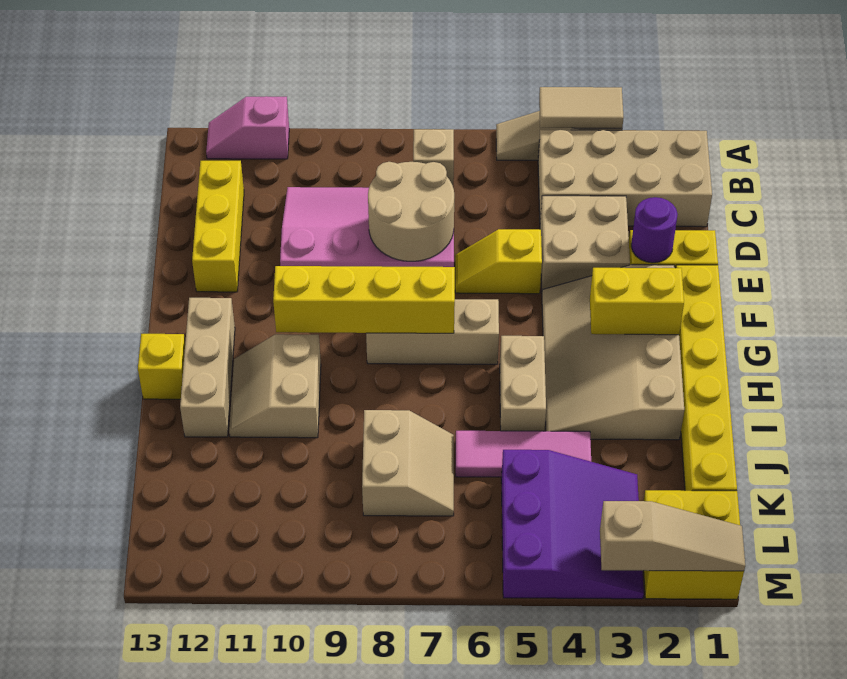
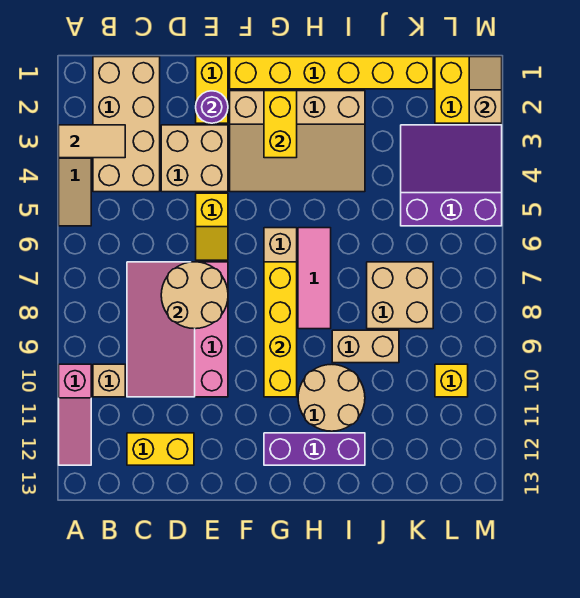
tan 1x2 tile [539,87,624,128] -> tan 1x2 tile turned to [59,125,125,158]
pink 1x2 slope [206,96,289,159] -> pink 1x3 slope [59,364,91,465]
tan 1x1 brick [413,129,454,185] -> tan 1x1 brick moved to [93,364,125,397]
yellow 1x3 brick [192,161,244,292] -> yellow 1x2 brick [127,433,194,465]
tan 1x3 brick [180,298,235,437] -> purple 1x3 brick [264,433,365,465]
tan 1x2 brick [500,336,546,431] -> tan 1x2 brick moved to [332,330,399,363]
tan 2x2 slope [229,334,321,438] -> tan 2x2 round brick [298,364,365,431]
yellow 1x1 brick [138,334,185,399] -> yellow 1x1 brick moved to [435,364,468,397]
pink 1x3 tile [456,431,591,477] -> pink 1x3 tile moved to [298,228,331,329]
tan 2x2 slope [362,410,454,516] -> tan 2x2 brick [367,262,433,329]
tan 1x3 slope [600,501,745,571] -> tan 1x2 slope [469,57,502,123]

